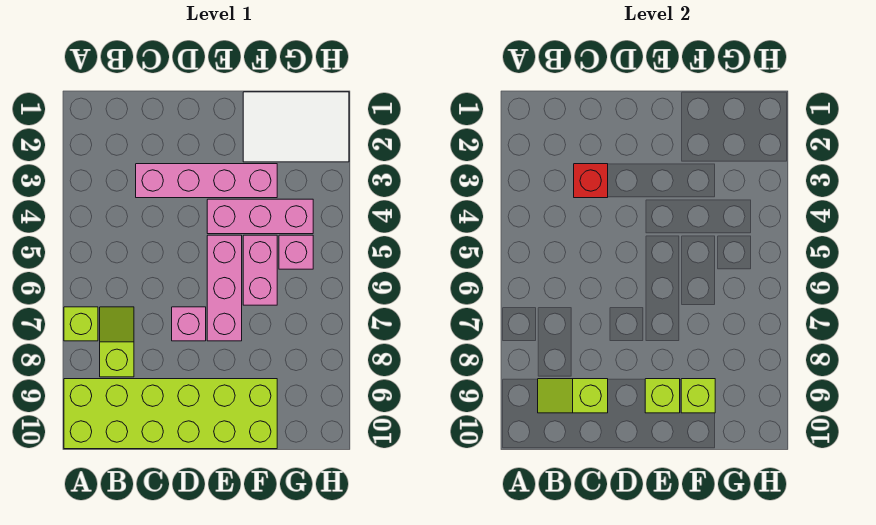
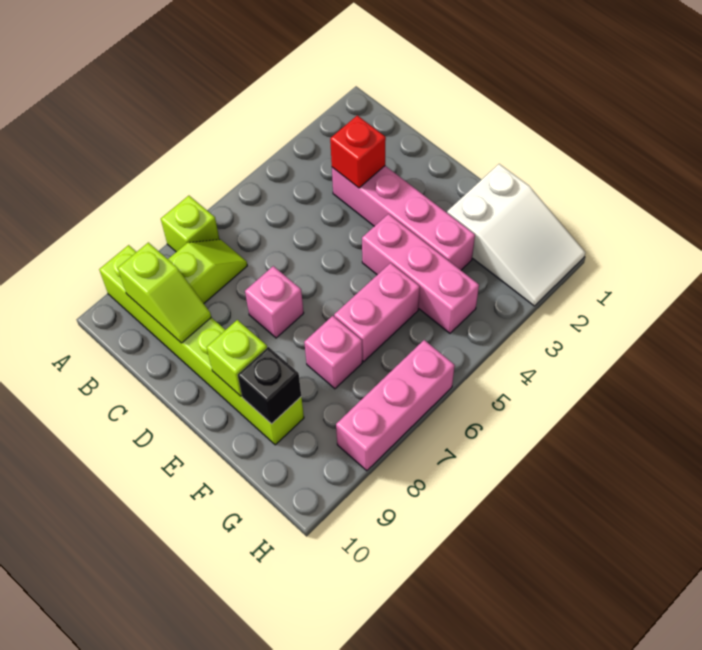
lime 2x6 brick [64,379,277,449] -> lime 1x6 brick [99,245,304,445]
lime 1x2 slope [538,379,608,413] -> lime 1x2 slope turned to [118,242,211,343]
pink 1x3 brick [207,235,242,341] -> pink 1x3 brick moved to [336,340,455,471]
white 2x3 tile [243,92,349,162] -> white 2x3 slope [447,164,586,306]
lime 1x1 brick [681,379,715,413] -> black 1x1 brick [238,347,301,424]
pink 1x1 brick [279,235,313,269] -> pink 1x1 brick moved to [304,316,362,389]

